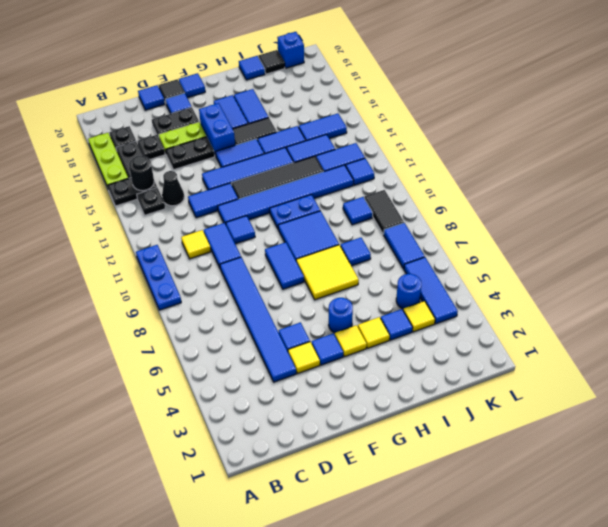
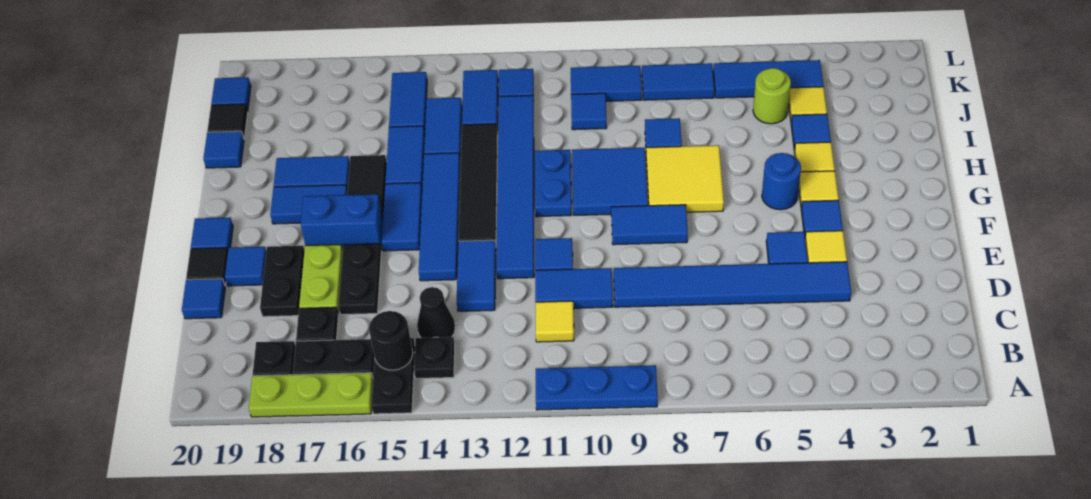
blue 1x1 round brick [396,274,421,309] -> lime 1x1 round brick [753,68,791,124]
black 1x2 tile [364,190,404,234] -> blue 1x2 tile [571,66,642,101]
blue 1x1 brick [277,32,304,68] -> blue 1x1 tile [211,77,251,112]

